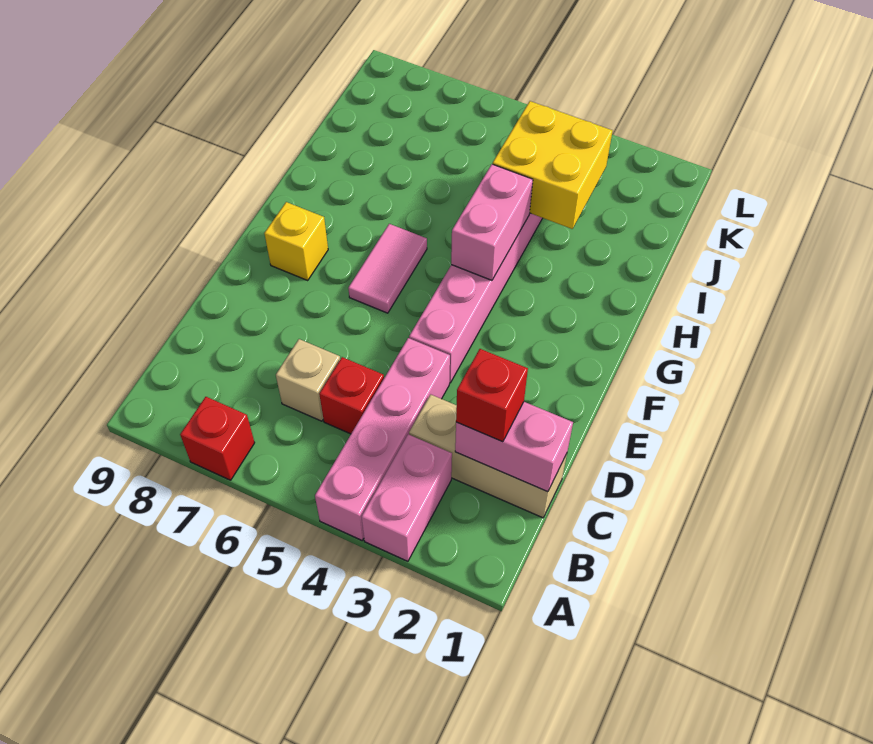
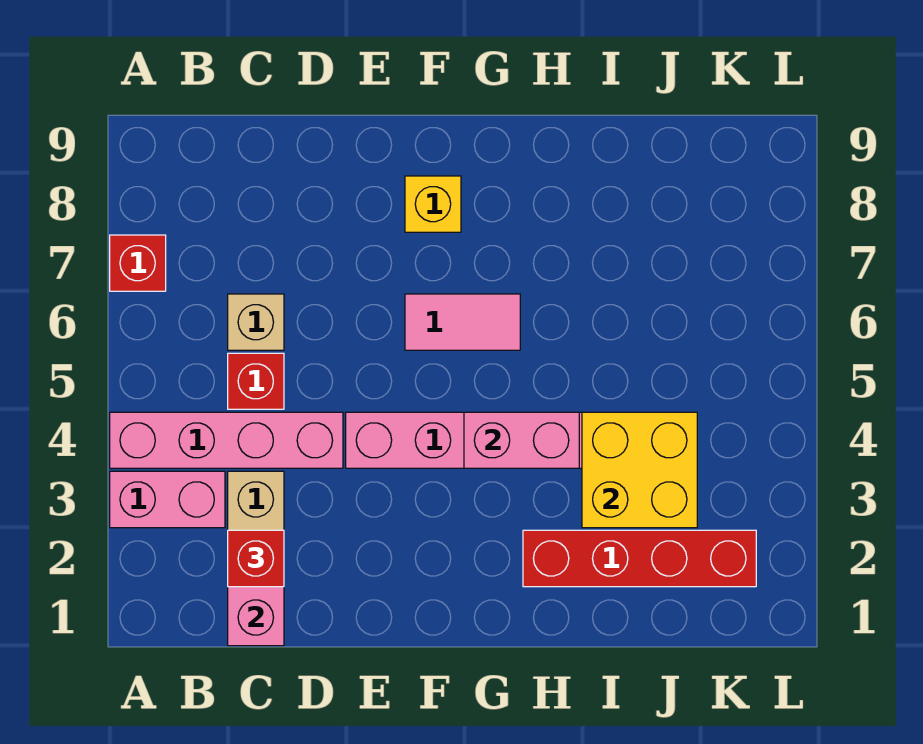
none -> red 1x4 brick [523,530,756,587]

